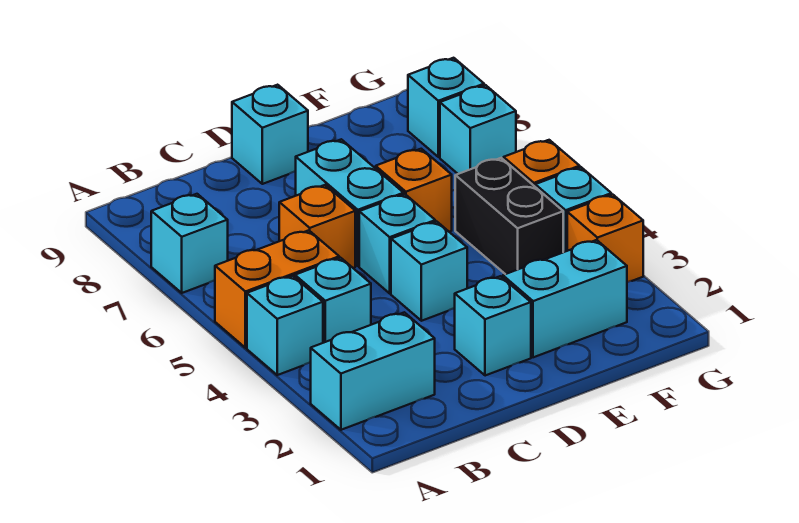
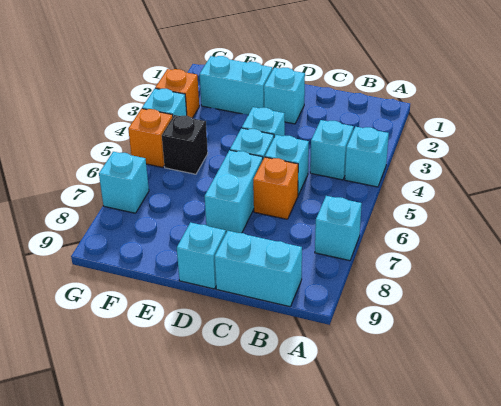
cyan 1x2 brick [311,312,435,430] -> cyan 1x2 brick moved to [215,231,302,307]
orange 1x2 brick [215,230,339,348] -> none
orange 1x1 brick [376,149,452,232] -> none
black 1x2 brick [455,158,563,274] -> black 1x1 brick [162,115,208,174]
cyan 1x1 brick [408,58,484,157] -> cyan 1x1 brick moved to [265,135,309,195]

